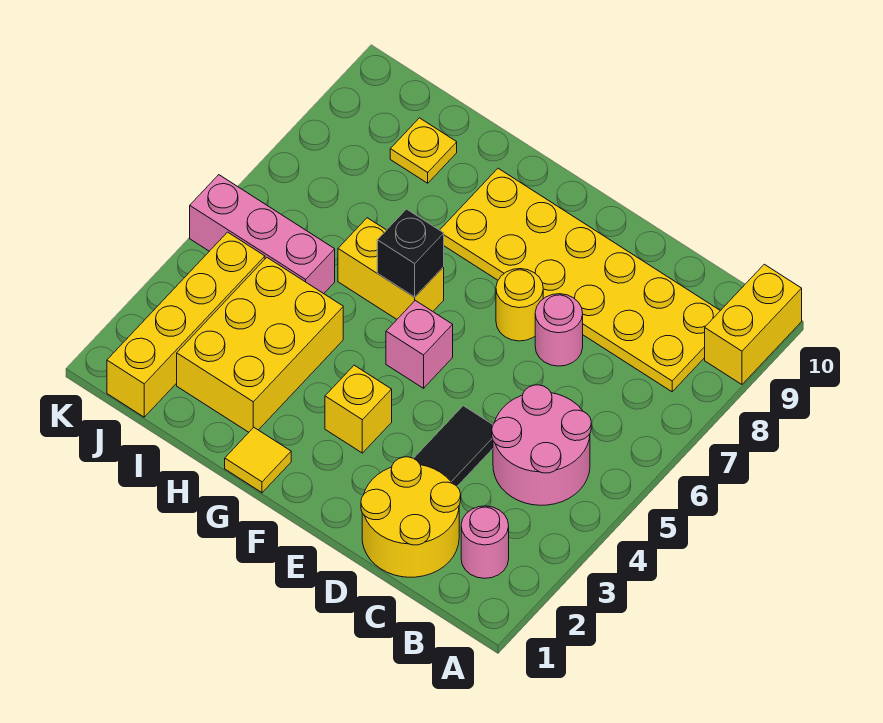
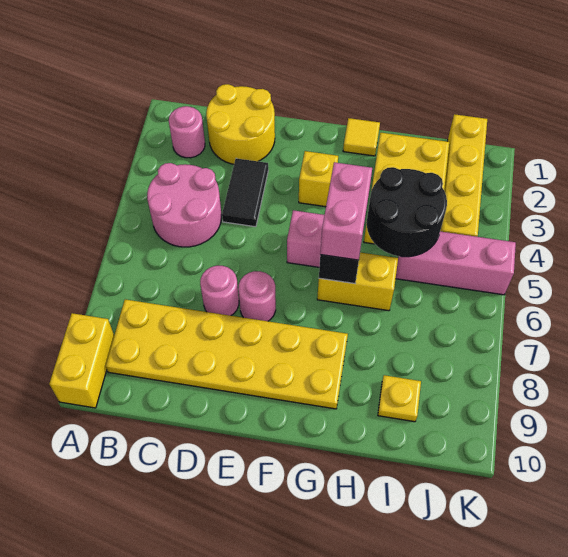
yellow 1x1 round brick [496,269,543,341] -> pink 1x1 round brick [238,271,276,321]
none -> pink 1x2 brick [320,162,372,260]
none -> black 2x2 round brick [367,167,447,257]

